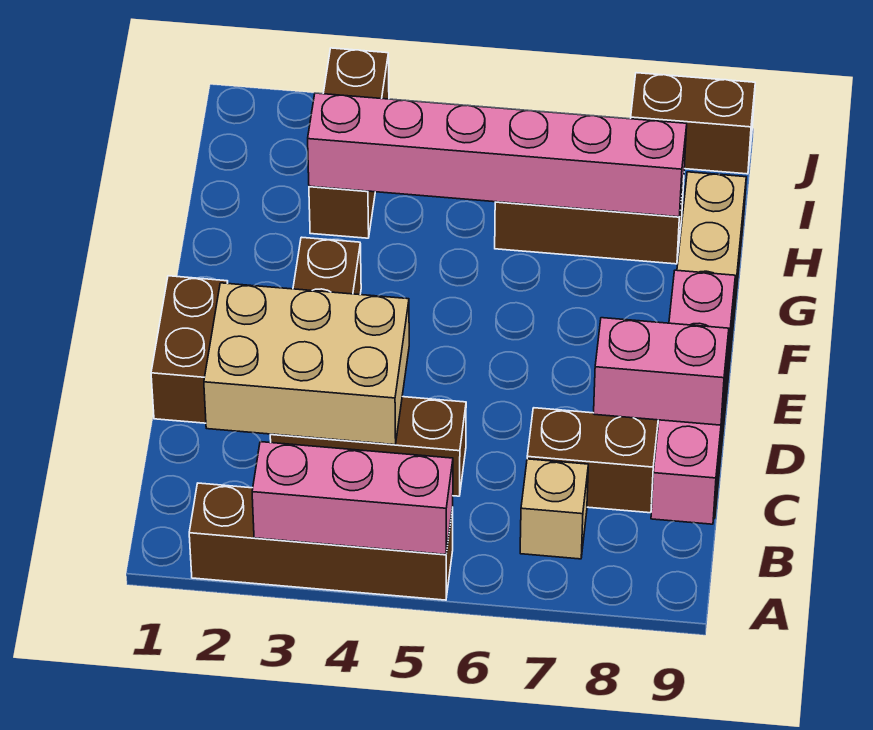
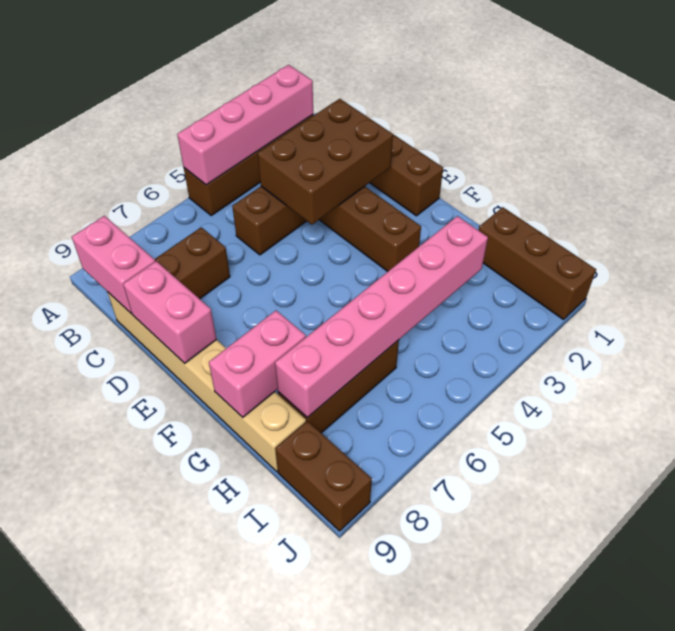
pink 1x3 brick [252,442,453,555] -> pink 1x4 brick [177,65,313,185]
tan 1x1 brick [520,459,588,559] -> none
tan 2x3 brick [204,283,409,445] -> brown 2x3 brick [258,99,393,225]
pink 1x2 brick [594,318,729,425] -> pink 1x2 brick moved to [209,311,306,417]
brown 1x3 brick [309,48,389,238] -> brown 1x3 brick moved to [479,207,596,320]
brown 1x2 brick [630,73,755,174] -> brown 1x2 brick turned to [275,421,372,531]

